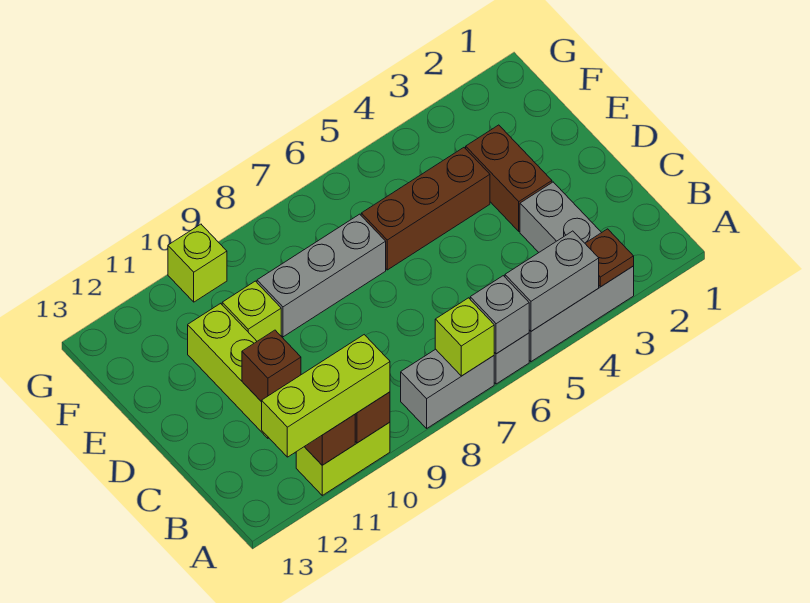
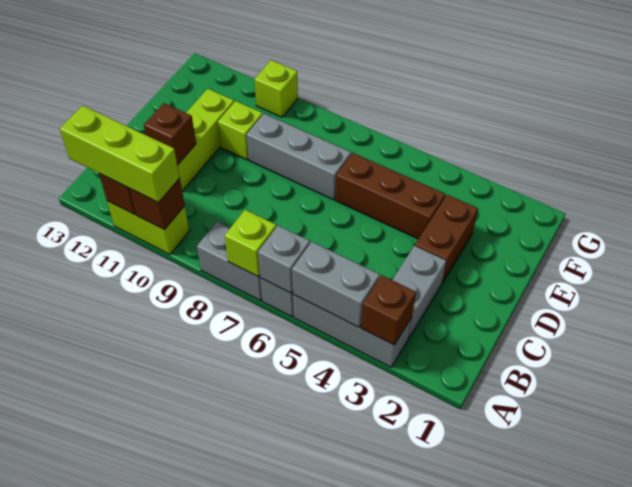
brown 1x1 plate [585,229,634,287] -> brown 1x1 brick [361,275,416,345]

